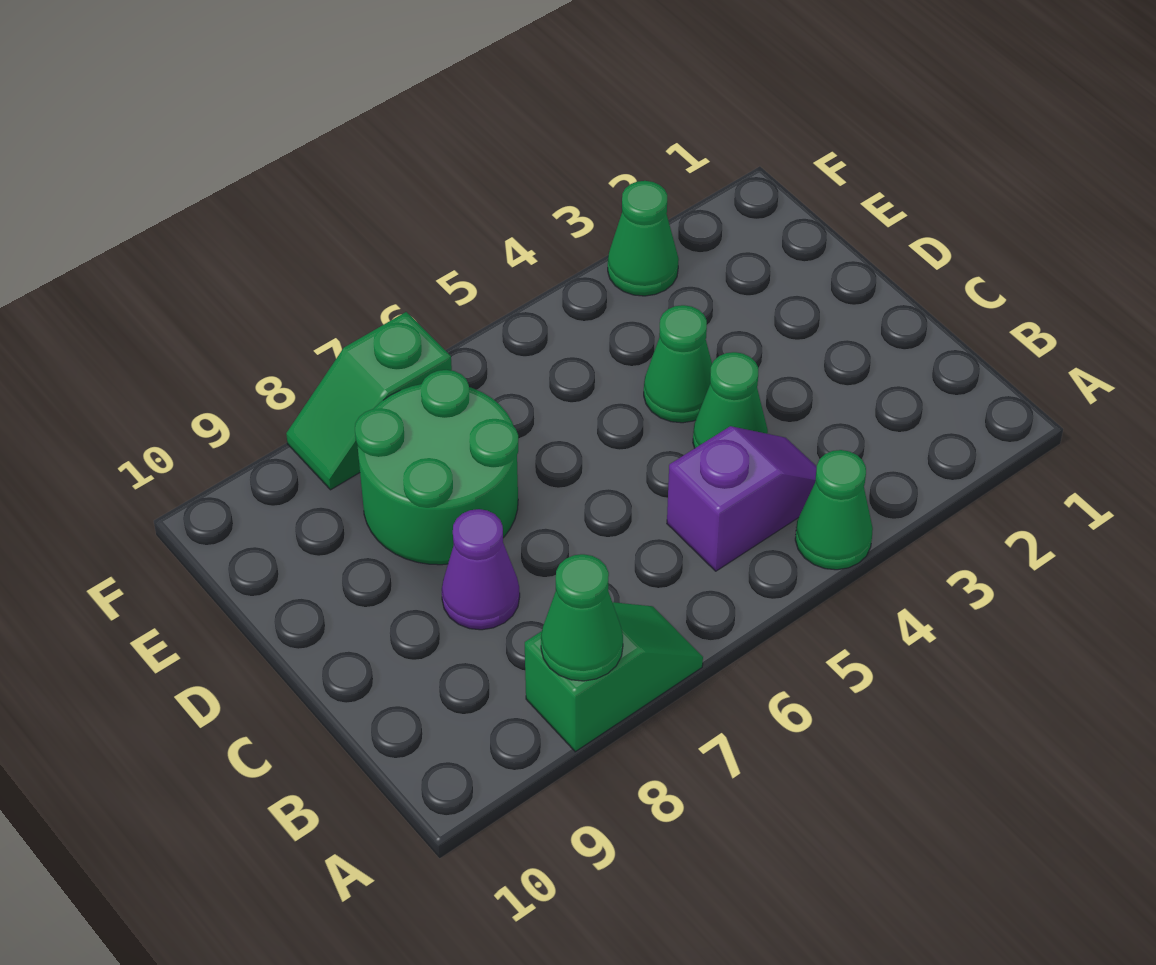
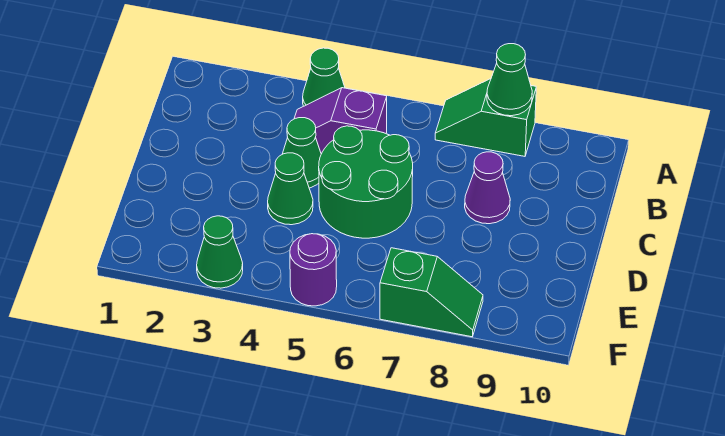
green 2x2 round brick [355,370,518,565] -> green 2x2 round brick moved to [319,126,413,238]
none -> purple 1x1 round brick [290,234,337,306]

